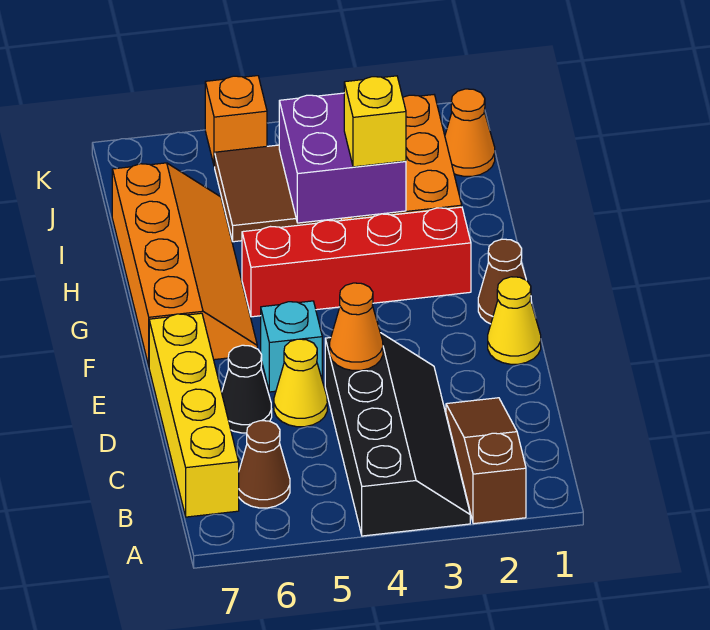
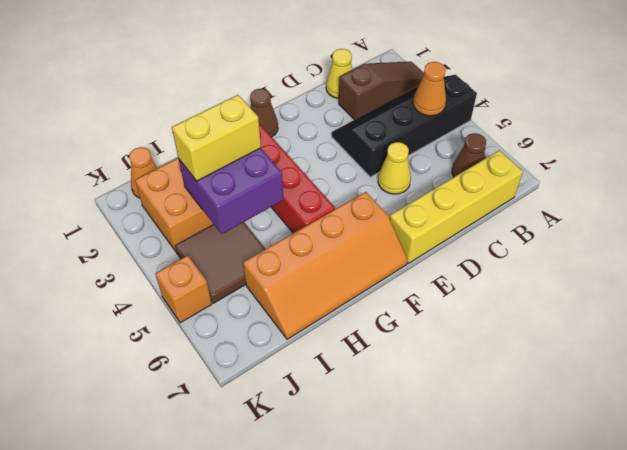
brown 1x3 slope [446,398,526,524] -> brown 1x3 slope turned to [339,62,424,120]
orange 1x1 cone [330,283,383,370] -> orange 1x1 cone moved to [413,62,446,116]
black 1x1 cone [222,345,272,433] -> none
yellow 1x1 cone [488,277,541,364] -> yellow 1x1 cone moved to [326,49,353,98]
cyan 1x1 brick [261,301,322,392] -> none
orange 2x4 slope [112,163,257,366] -> orange 2x4 slope turned to [243,192,408,339]
yellow 1x1 brick [344,76,406,167] -> yellow 1x2 brick [172,95,261,181]

